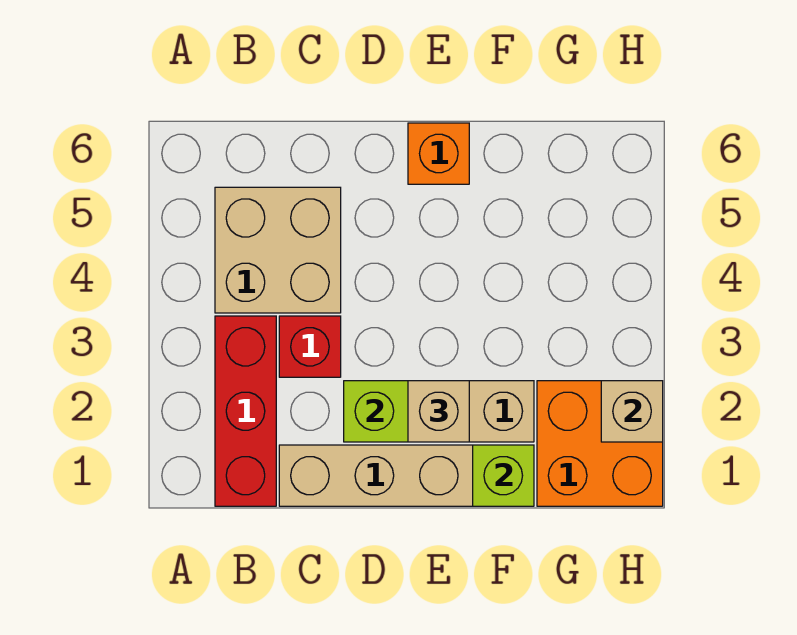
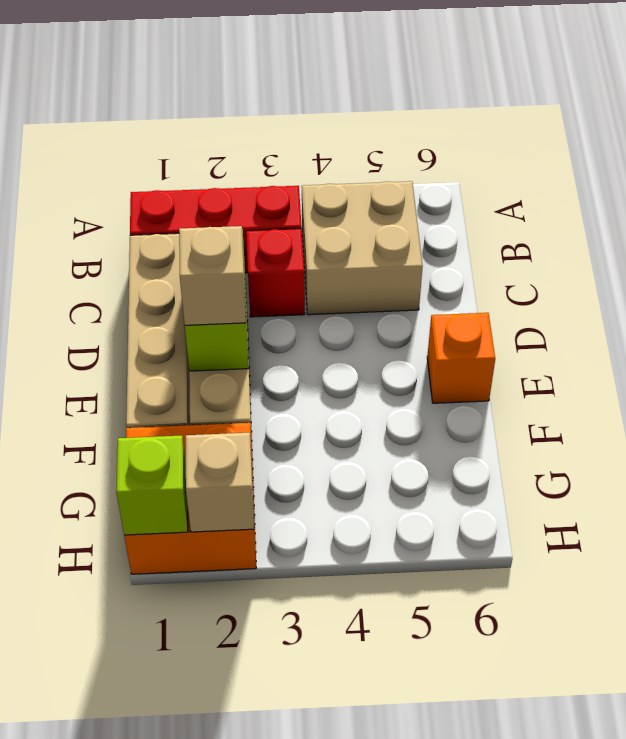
lime 1x1 brick [473,445,534,506] -> lime 1x1 brick moved to [116,435,188,535]

